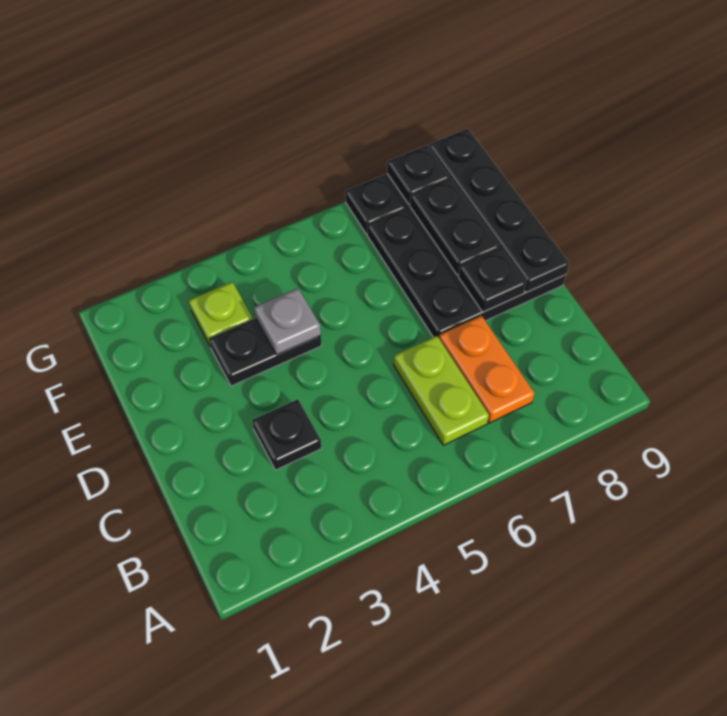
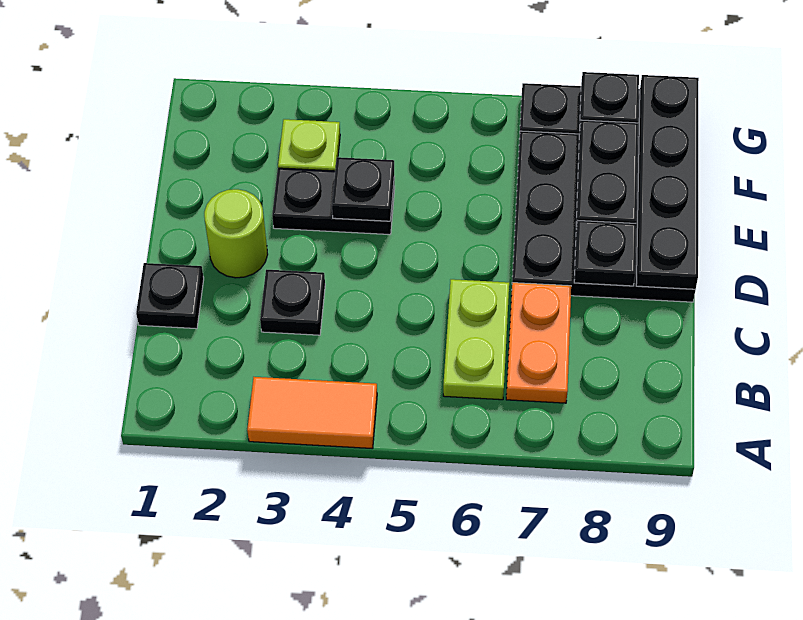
none -> orange 1x2 tile [247,377,377,449]
none -> black 1x1 plate [136,263,204,329]
none -> lime 1x1 round brick [204,189,268,278]
grey 1x1 plate [254,288,321,355] -> black 1x1 plate [332,157,394,221]

